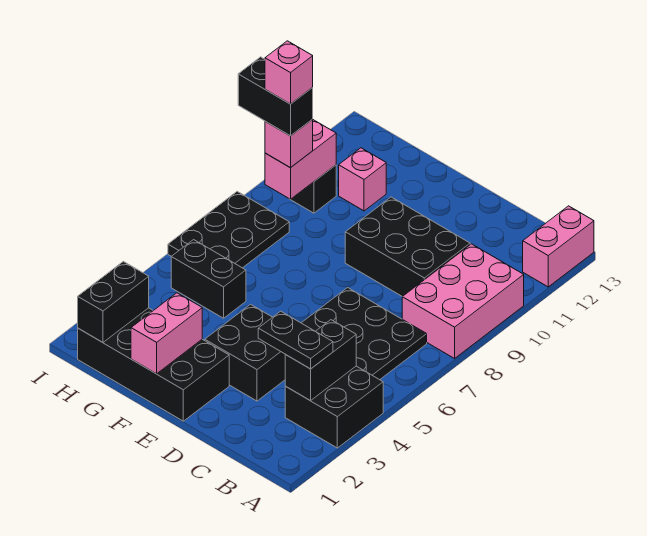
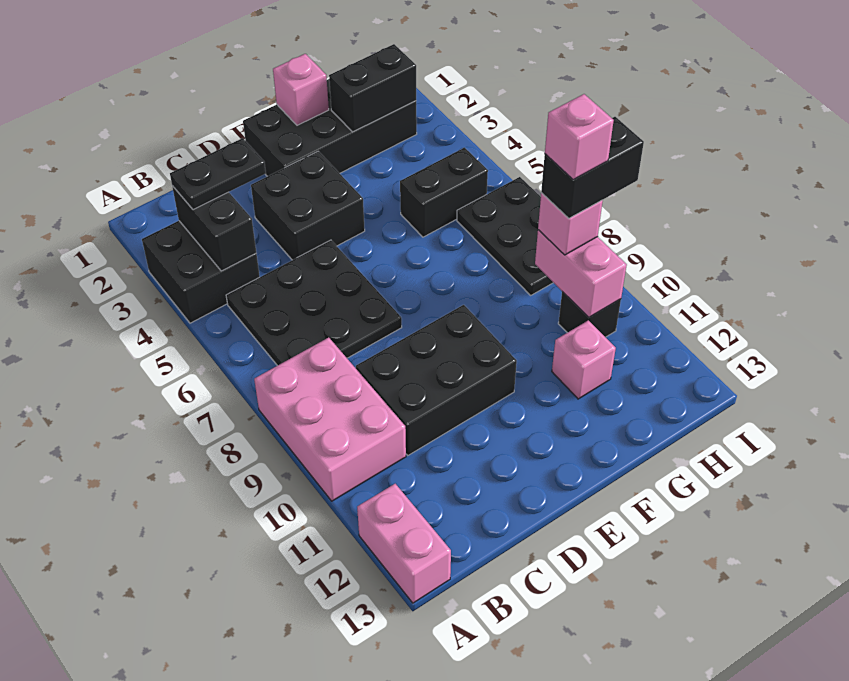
pink 1x2 brick [131,293,202,374] -> pink 1x1 brick [273,54,329,125]
black 1x2 brick [78,261,149,342] -> black 1x2 brick turned to [329,44,416,132]

